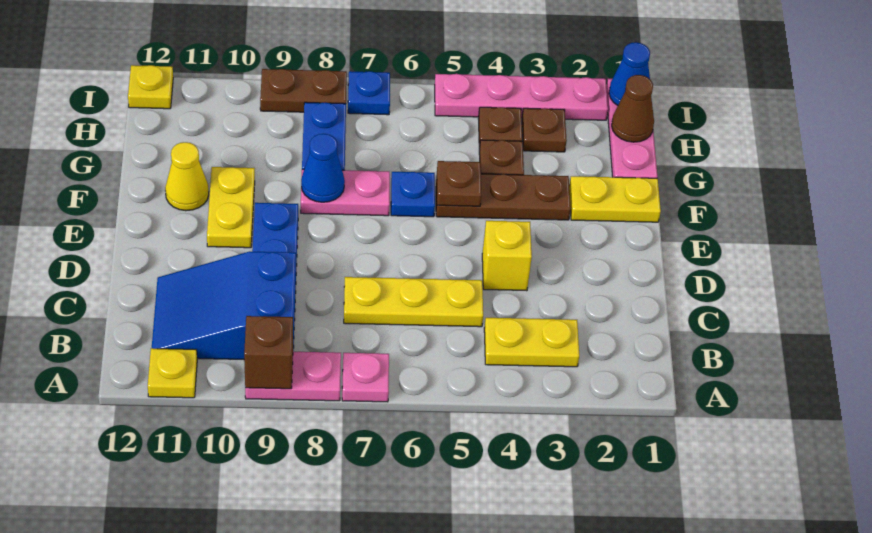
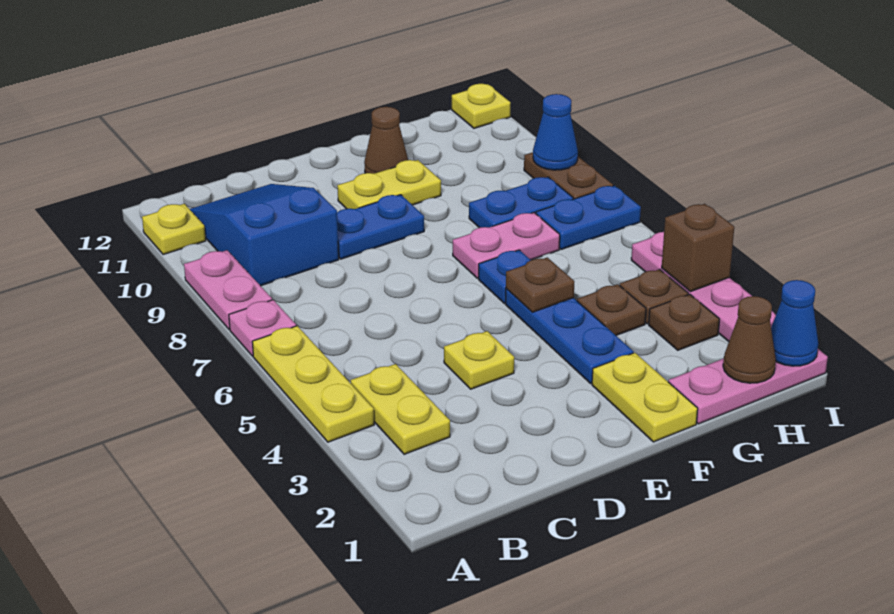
brown 1x1 brick [244,316,293,389] -> brown 1x1 brick moved to [662,204,734,292]
yellow 1x3 plate [344,277,483,327] -> yellow 1x3 plate moved to [252,326,374,442]
yellow 1x1 brick [482,221,532,291] -> yellow 1x1 plate [444,331,514,389]
brown 1x3 plate [436,174,571,220] -> blue 1x3 plate [505,289,633,384]
pink 1x2 plate [301,169,390,216] -> pink 1x2 plate turned to [453,213,560,278]
blue 1x1 cone [301,134,345,202] -> blue 1x1 cone moved to [533,94,578,170]
yellow 1x1 cone [165,142,209,211] -> brown 1x1 cone [364,107,408,174]
blue 1x1 plate [348,71,390,115] -> blue 1x2 plate [536,186,641,250]

